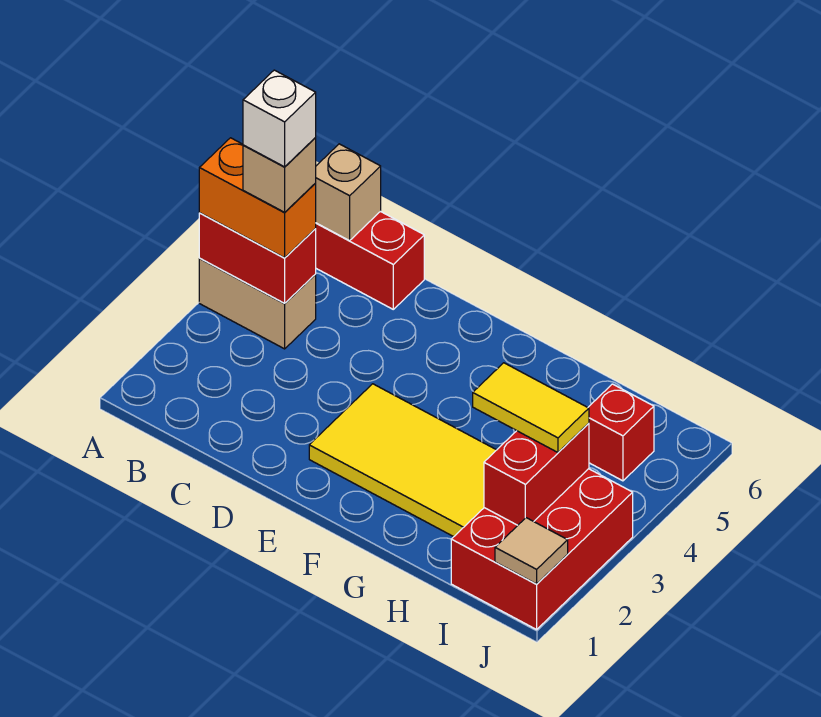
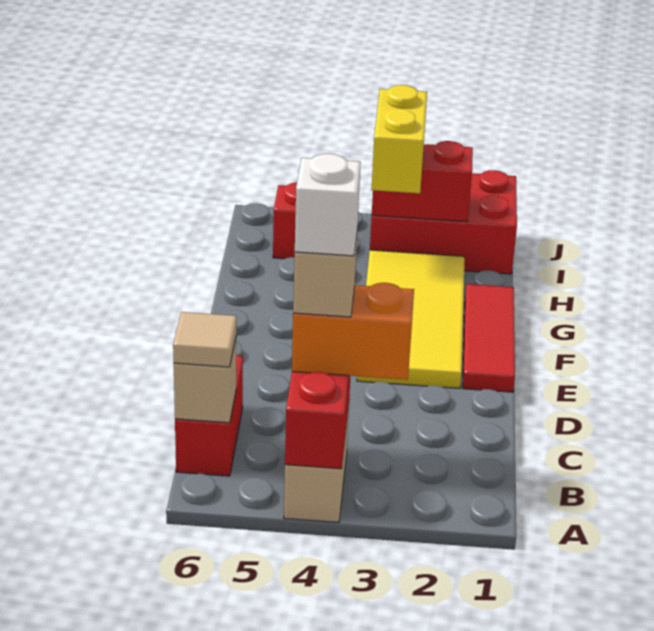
orange 1x2 brick [199,138,316,258] -> orange 1x2 brick turned to [292,283,414,380]
none -> red 1x3 tile [463,284,515,392]
yellow 1x2 tile [473,363,589,452] -> yellow 1x2 brick [372,85,427,193]
tan 1x1 tile [495,518,568,584] -> tan 1x1 tile moved to [173,312,236,367]

